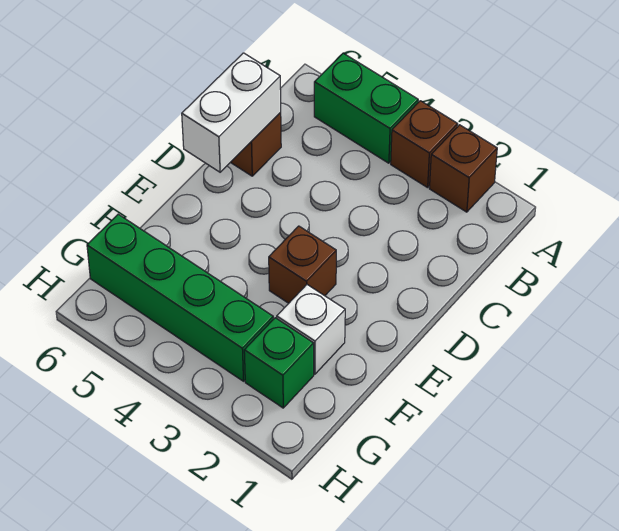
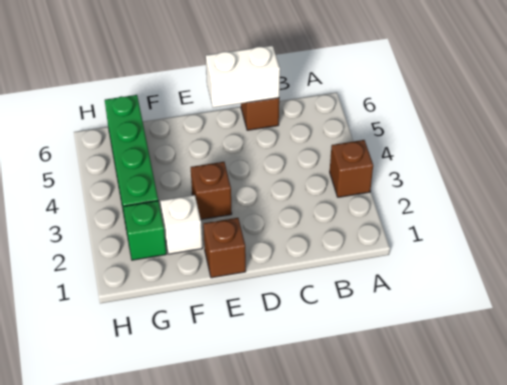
brown 1x1 brick [429,125,497,212] -> brown 1x1 brick moved to [203,218,246,278]
green 1x2 brick [314,53,418,163] -> none

